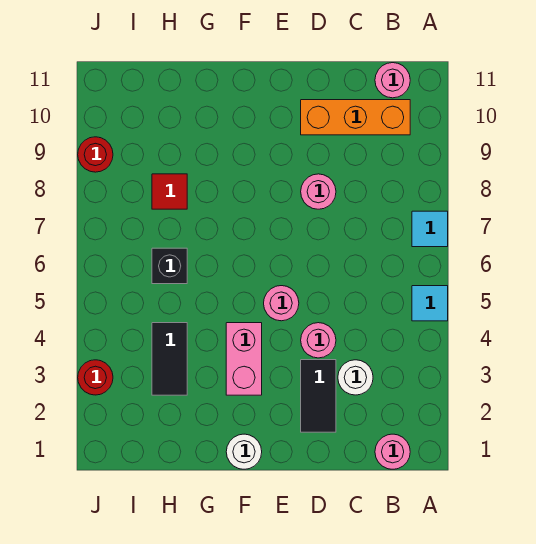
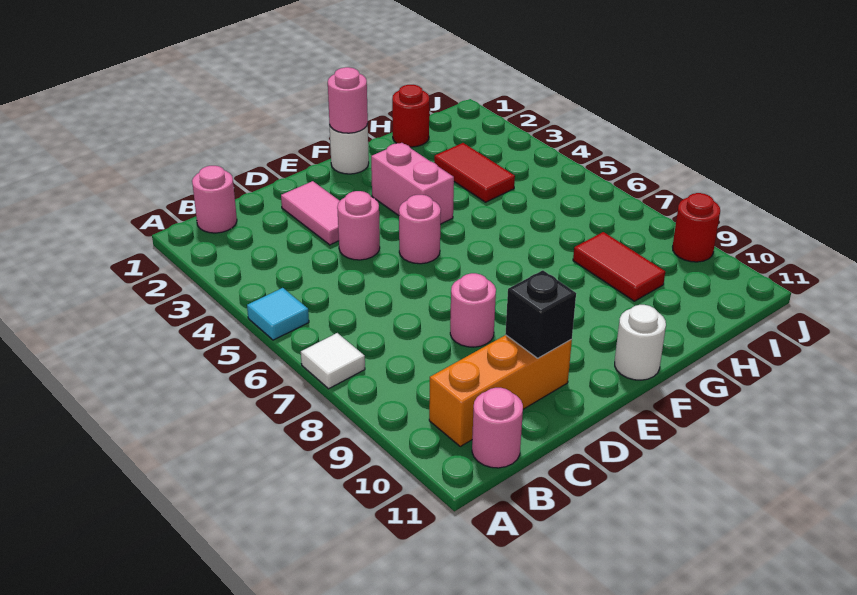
cyan 1x1 tile [412,211,448,247] -> white 1x1 tile [301,333,365,389]
white 1x1 round brick [338,360,373,395] -> white 1x1 round brick moved to [615,305,666,380]
black 1x2 tile [301,360,336,432] -> pink 1x2 tile [281,181,340,245]
none -> pink 1x1 round brick [328,67,368,133]
black 1x2 tile [152,323,187,395] -> red 1x2 tile [434,143,515,202]
black 1x1 brick [152,248,187,284] -> black 1x1 brick moved to [505,270,576,358]
red 1x1 tile [152,174,187,209] -> red 1x2 tile [573,232,665,301]
red 1x1 round brick [78,360,113,395] -> red 1x1 round brick moved to [392,85,429,147]

